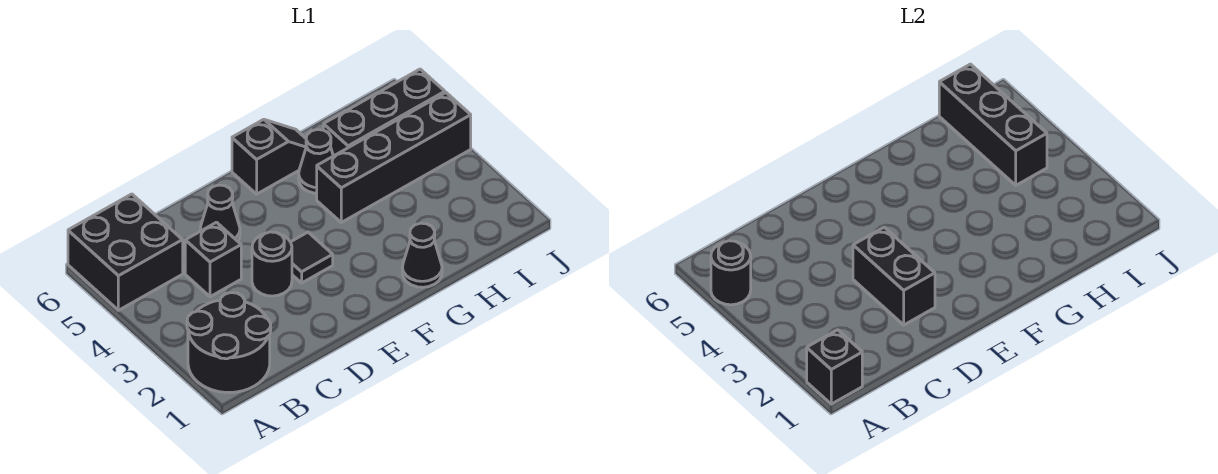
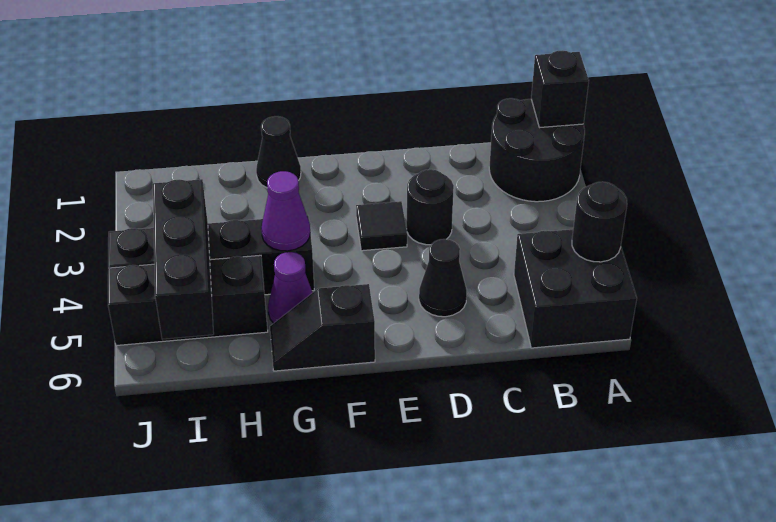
black 1x1 brick [185,222,241,297] -> none
black 1x2 brick [853,227,935,325] -> none
none -> purple 1x1 cone [261,171,310,251]
black 1x1 cone [299,130,333,193] -> purple 1x1 cone [268,252,313,323]

